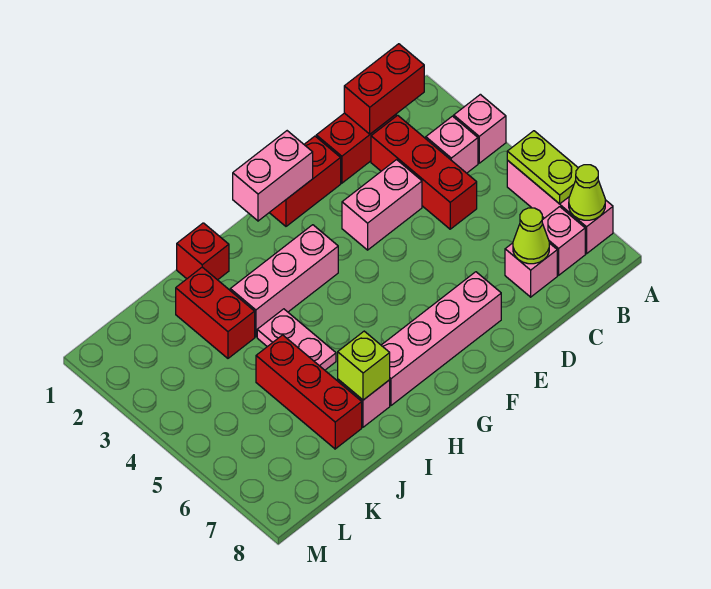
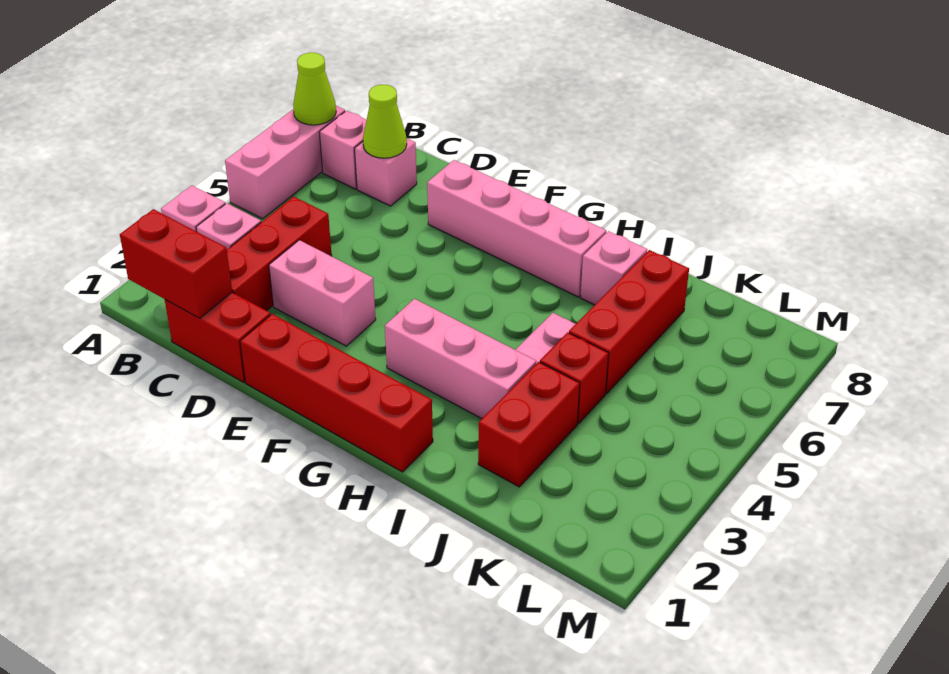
lime 1x2 plate [507,131,578,204] -> none
red 1x2 brick [269,136,341,226] -> red 1x4 brick [240,314,433,472]
pink 1x2 brick [233,131,313,221] -> none
red 1x1 brick [177,223,229,280] -> red 1x1 brick moved to [540,332,609,424]
lime 1x1 brick [338,331,390,400] -> none

